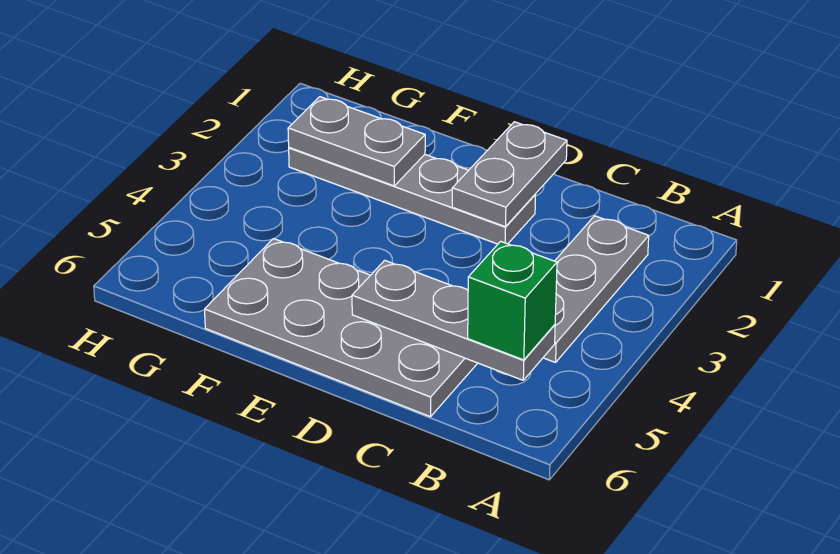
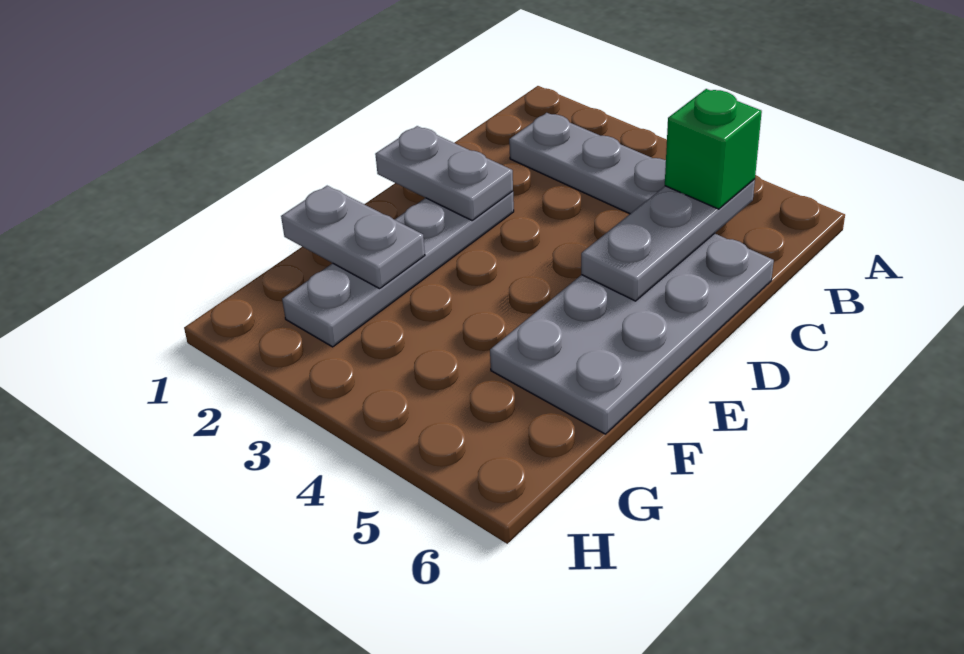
grey 1x2 plate [288,97,425,186] -> grey 1x2 plate turned to [281,186,425,289]

